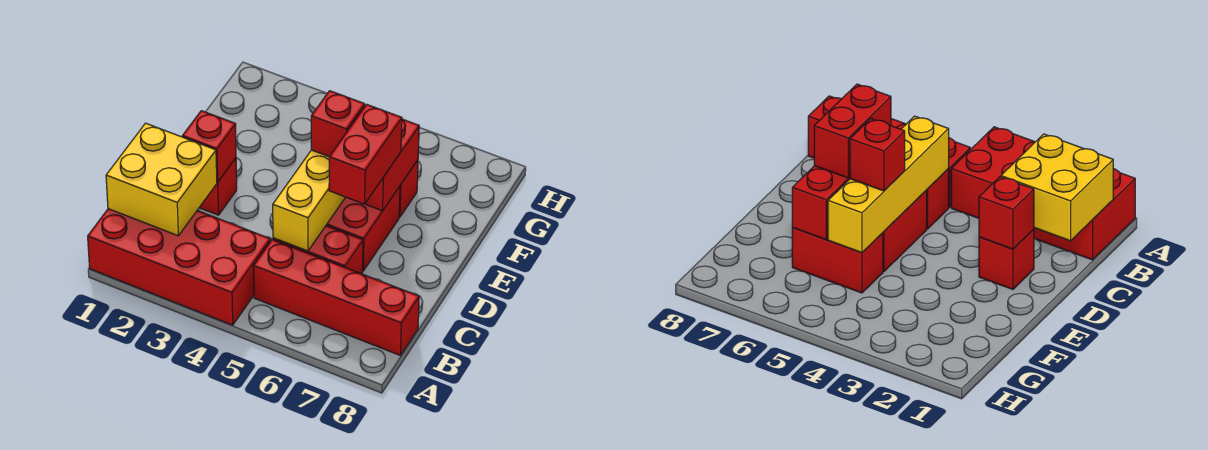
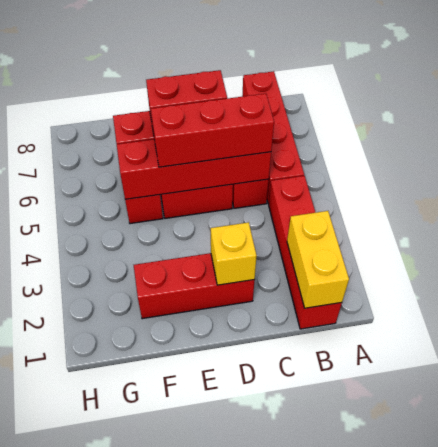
red 2x4 brick [88,209,270,325] -> red 1x4 brick [269,176,342,329]
yellow 2x2 brick [106,123,217,236] -> yellow 1x2 brick [287,211,349,308]
yellow 1x4 brick [273,150,345,251] -> red 1x4 brick [117,139,271,199]
red 1x1 brick [199,158,237,215] -> red 1x3 brick [134,253,255,319]
red 1x1 brick [182,111,236,182] -> yellow 1x1 brick [211,222,257,285]
red 1x1 brick [311,91,365,157] -> red 1x3 brick [151,94,274,167]

